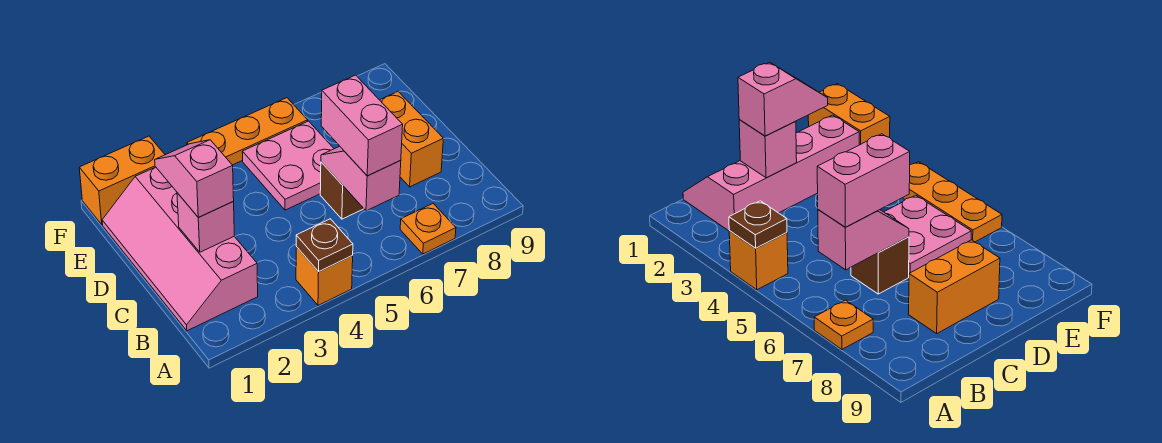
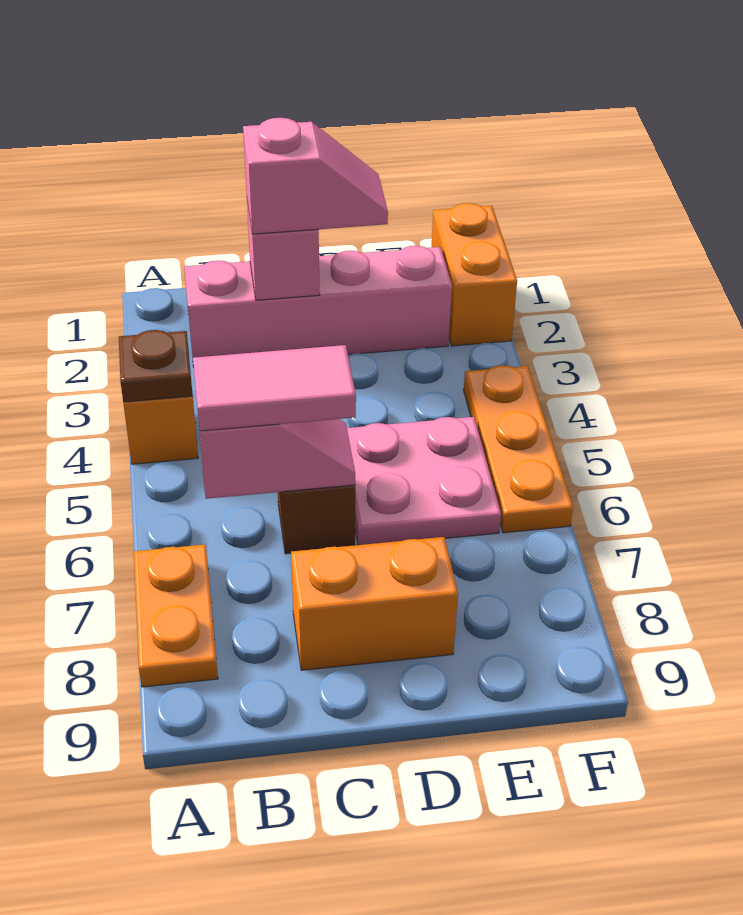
orange 1x1 plate [400,204,456,254] -> orange 1x2 plate [134,544,218,687]
pink 1x2 brick [321,75,403,176] -> pink 1x2 tile [193,345,356,431]

